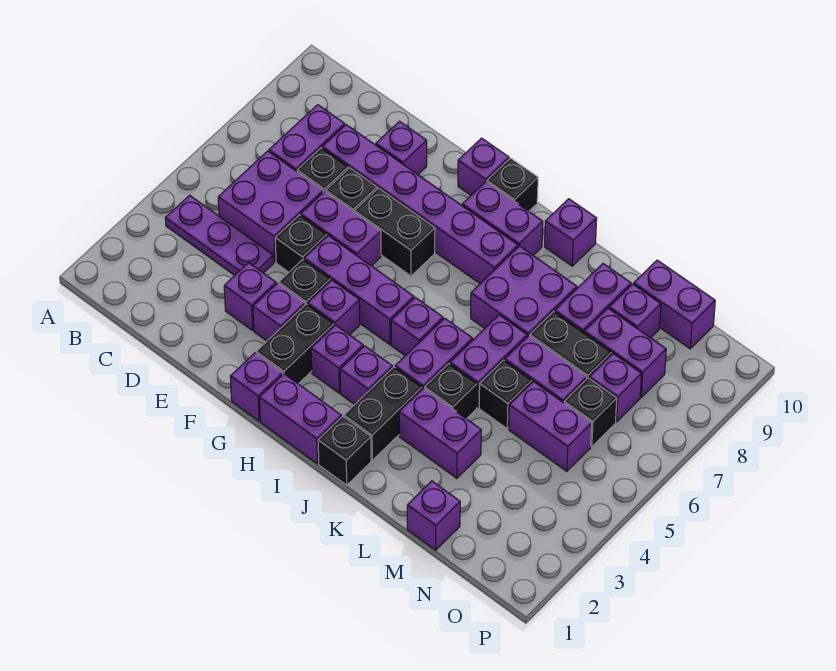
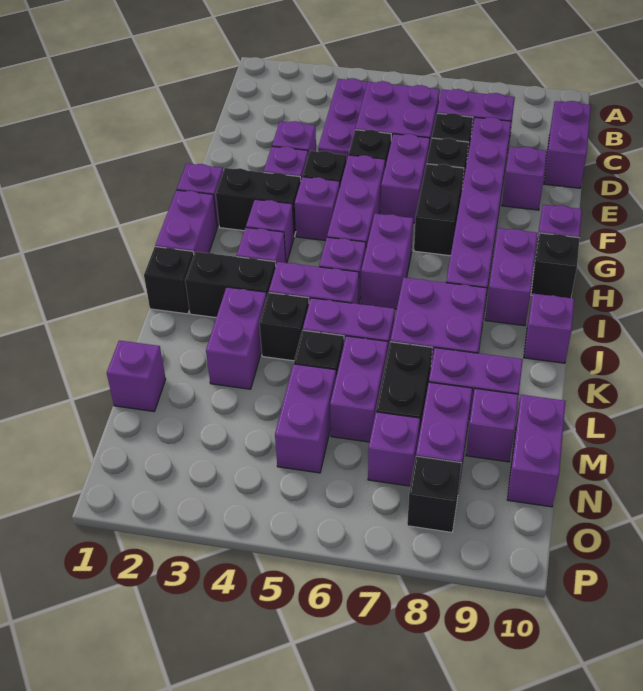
none -> purple 1x2 brick [544,101,591,188]
none -> purple 1x2 brick [361,214,413,309]
black 1x1 brick [564,378,617,447] -> black 1x1 brick moved to [407,456,461,532]

